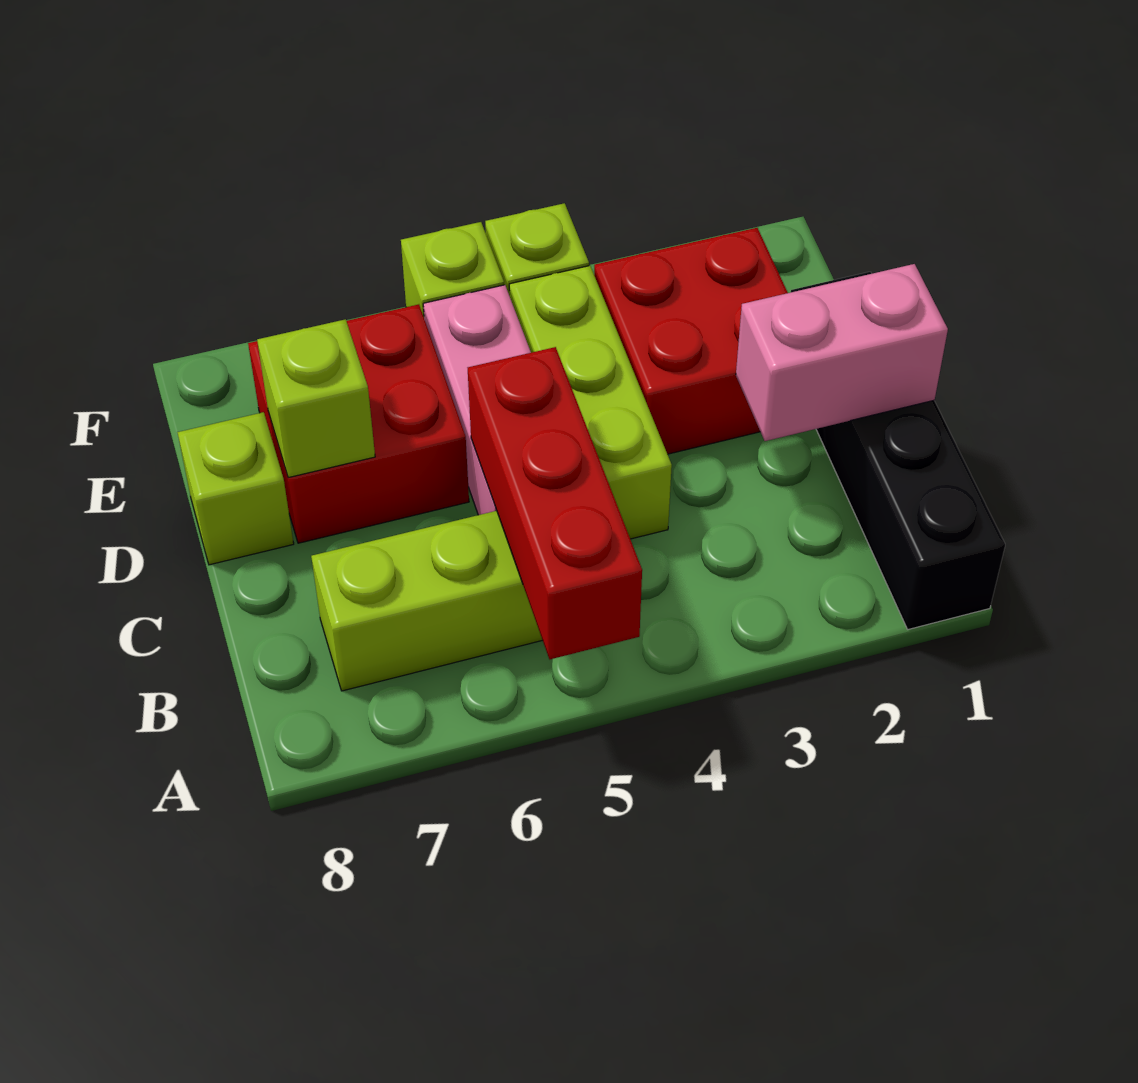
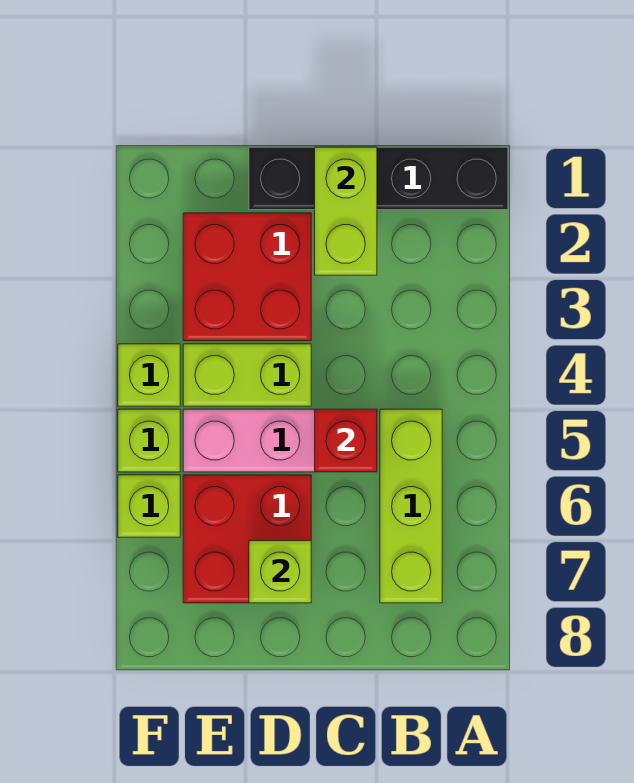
red 1x3 brick [468,347,642,659] -> red 1x1 brick [315,409,377,472]
pink 1x2 brick [736,264,948,441] -> lime 1x2 brick [315,147,377,275]
lime 1x3 brick [509,266,672,539] -> lime 1x2 brick [183,344,311,406]
lime 1x1 brick [177,412,294,565] -> lime 1x1 brick moved to [118,475,180,537]

